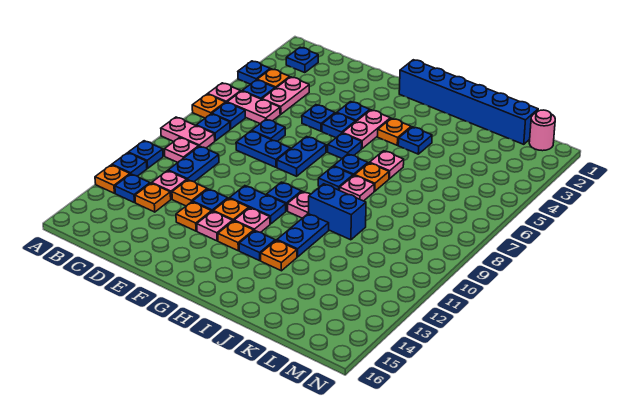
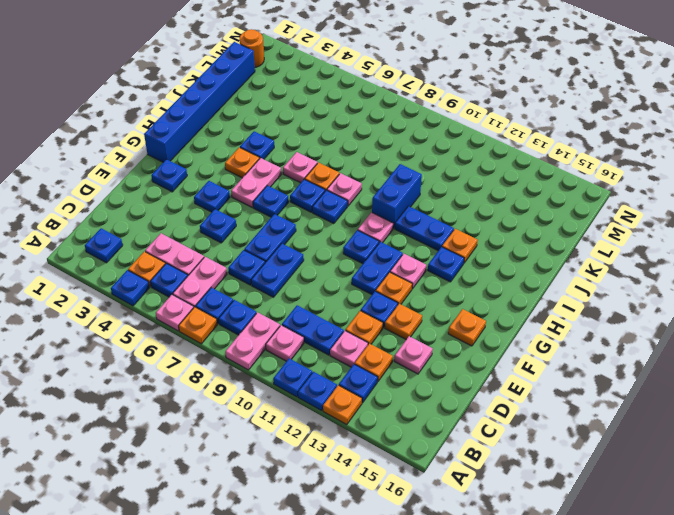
blue 1x1 plate [322,113,355,138] -> blue 1x1 plate moved to [151,159,187,192]
blue 1x2 plate [277,136,326,176] -> blue 1x2 plate turned to [244,214,296,262]
pink 1x1 plate [197,211,233,241] -> pink 1x1 plate moved to [394,336,433,374]
pink 1x2 plate [343,110,390,149] -> pink 1x2 plate turned to [231,158,281,207]
orange 1x1 plate [218,221,254,251] -> orange 1x1 plate moved to [448,309,486,346]
pink 1x1 round brick [529,110,555,151] -> orange 1x1 round brick [239,29,264,67]

